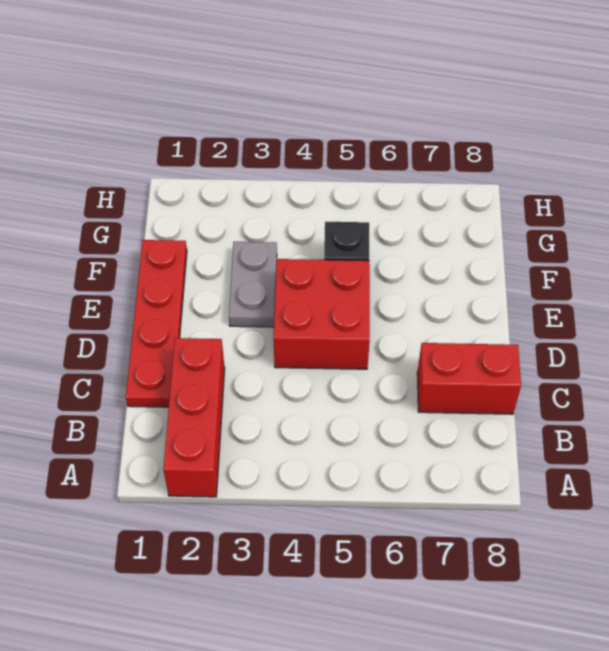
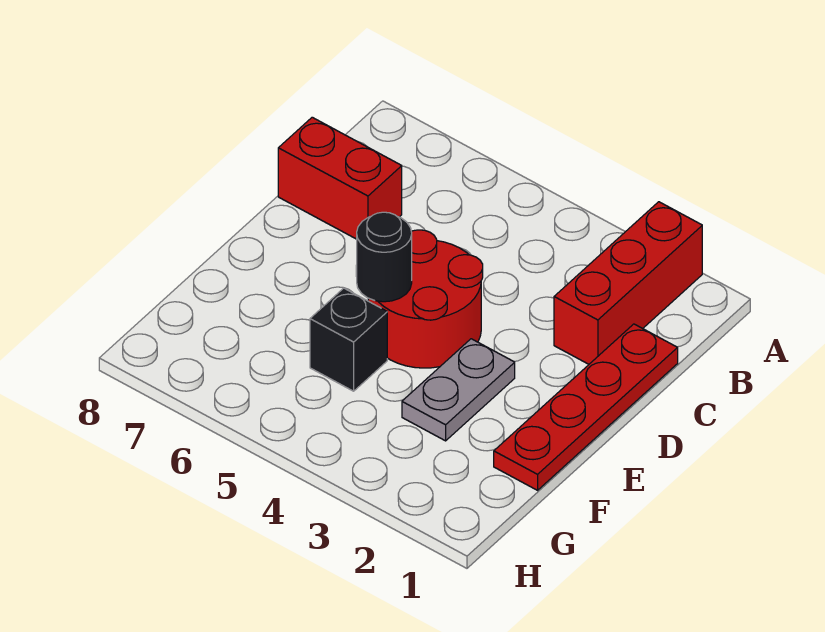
red 2x2 brick [273,259,370,369] -> red 2x2 round brick [368,230,483,368]
none -> black 1x1 round brick [356,212,412,302]

